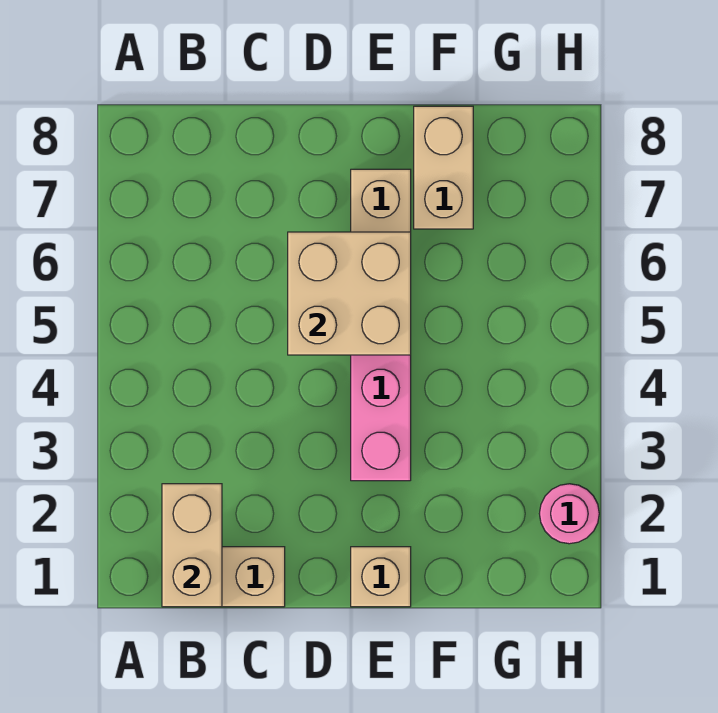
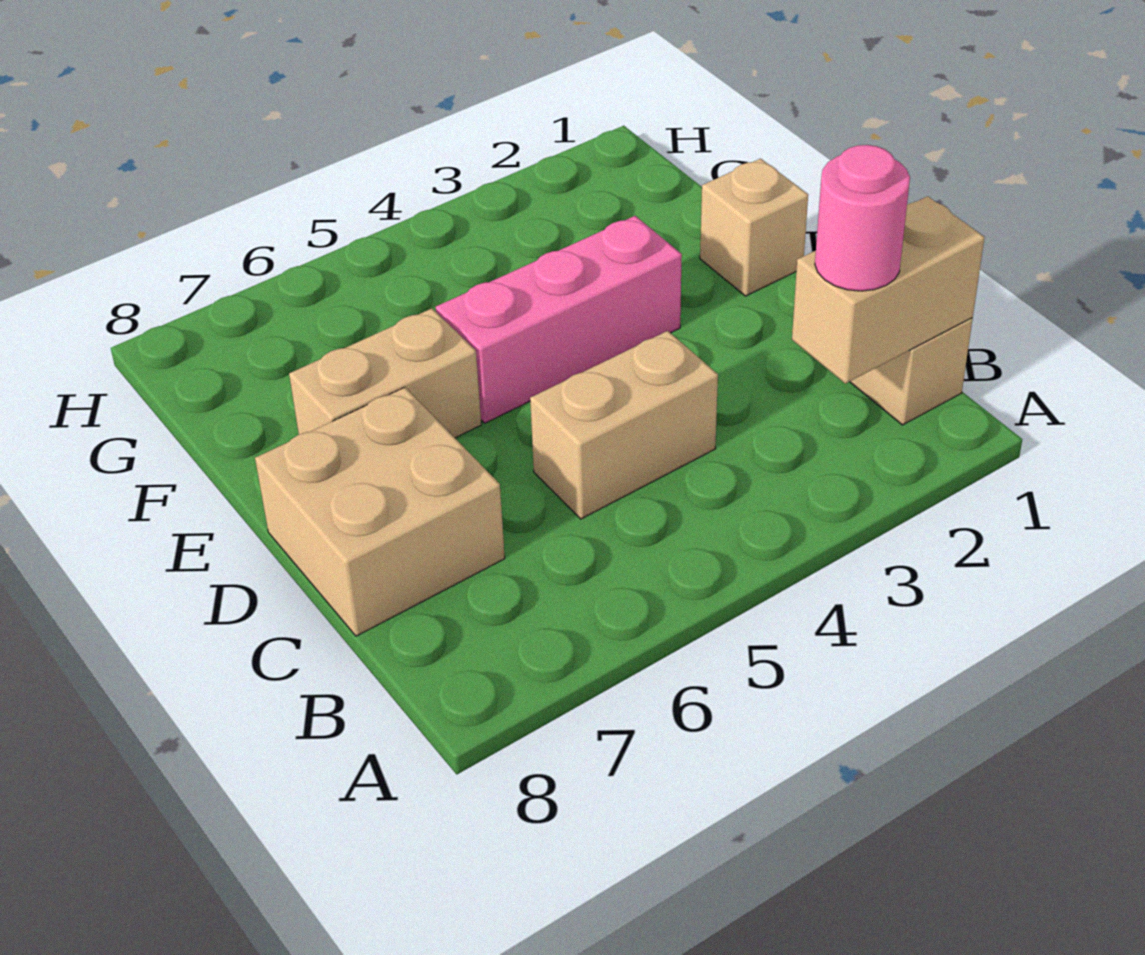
tan 2x2 brick [288,232,411,355] -> tan 2x2 brick moved to [255,387,505,636]
tan 1x2 brick [414,106,473,229] -> tan 1x2 brick moved to [530,331,718,519]
pink 1x1 round brick [539,484,599,544] -> pink 1x1 round brick moved to [815,145,910,291]

